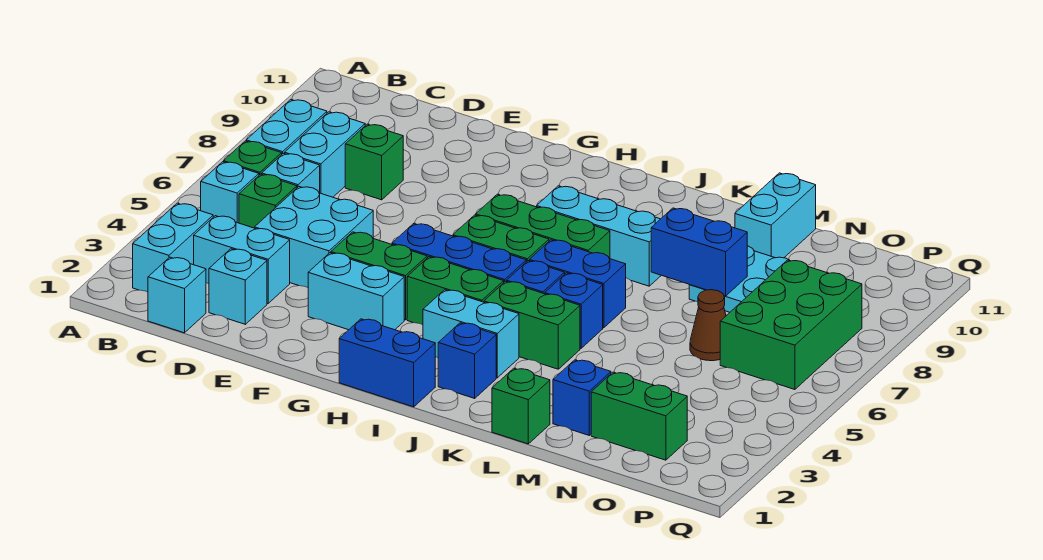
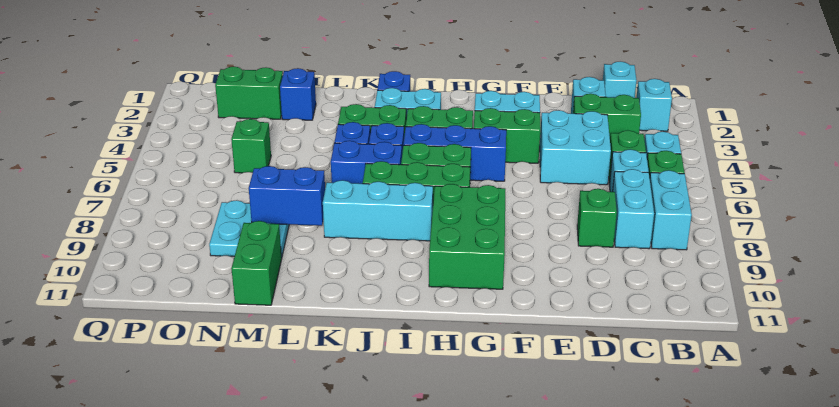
cyan 1x2 brick [133,203,213,292] -> cyan 1x1 brick [637,79,672,131]
cyan 1x2 brick [194,216,290,304] -> green 1x2 brick [573,94,641,136]
blue 1x2 brick [339,319,435,407] -> none
green 1x1 brick [492,368,550,444] -> green 1x1 brick moved to [231,119,271,173]
cyan 1x2 brick [735,173,816,258] -> green 1x2 brick [231,221,282,305]
brown 1x1 cone [690,290,726,361] -> none
green 2x3 brick [720,260,862,389] -> green 2x3 brick moved to [429,184,505,289]

